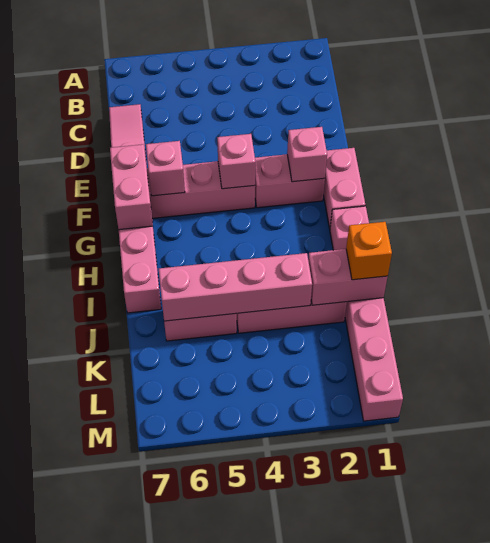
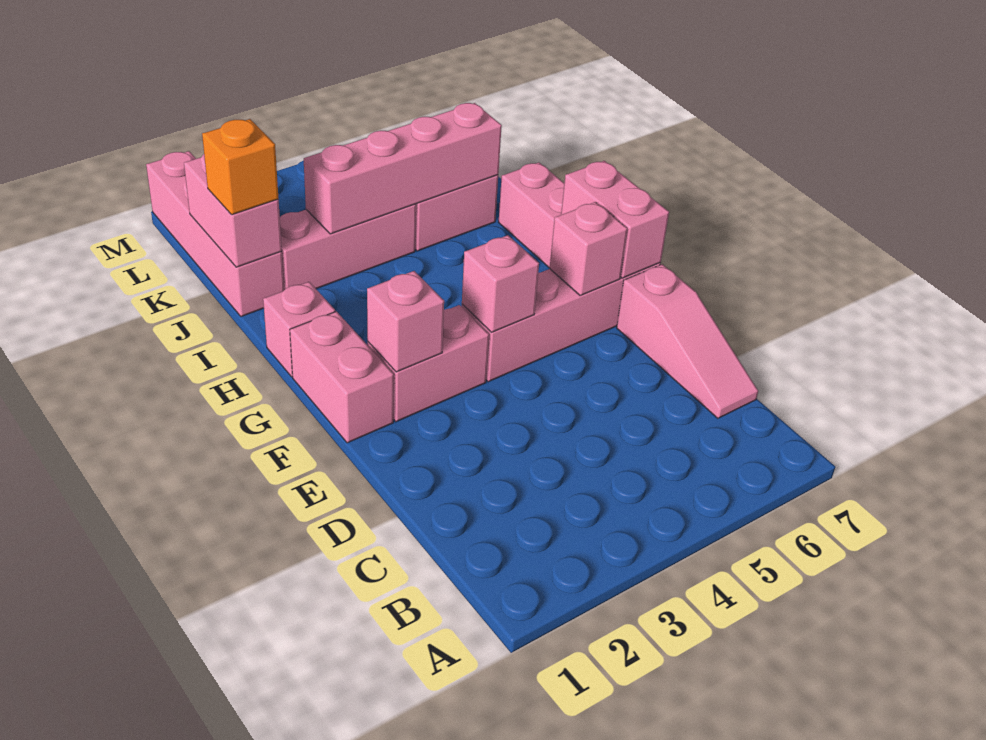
pink 1x2 brick [308,249,388,305] -> pink 1x2 brick turned to [184,154,282,267]

